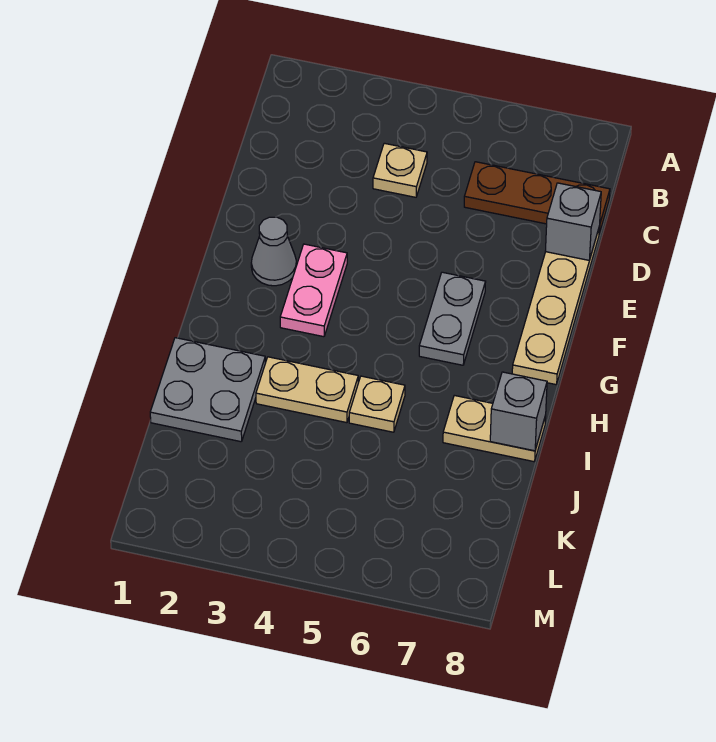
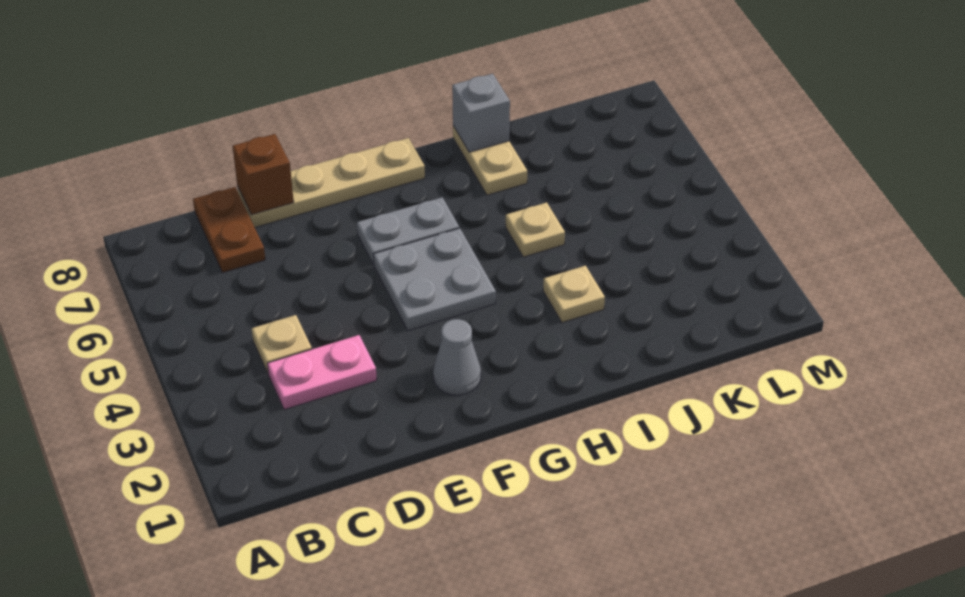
brown 1x3 plate [464,162,610,234] -> brown 1x2 plate [193,187,265,273]
grey 1x1 brick [545,183,601,260] -> brown 1x1 brick [233,134,294,215]
pink 1x2 plate [280,244,347,337] -> pink 1x2 plate moved to [267,335,377,410]
grey 2x2 plate [150,338,265,442] -> grey 2x2 plate moved to [373,228,496,331]
tan 1x2 plate [256,357,358,423] -> tan 1x1 plate [543,266,605,323]

